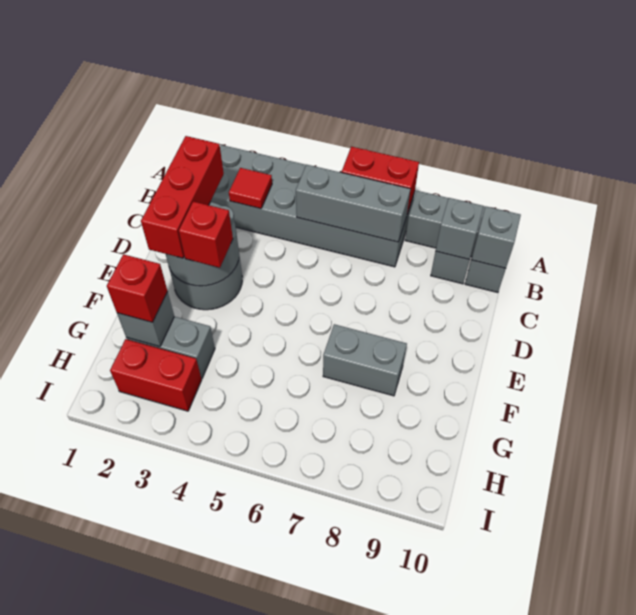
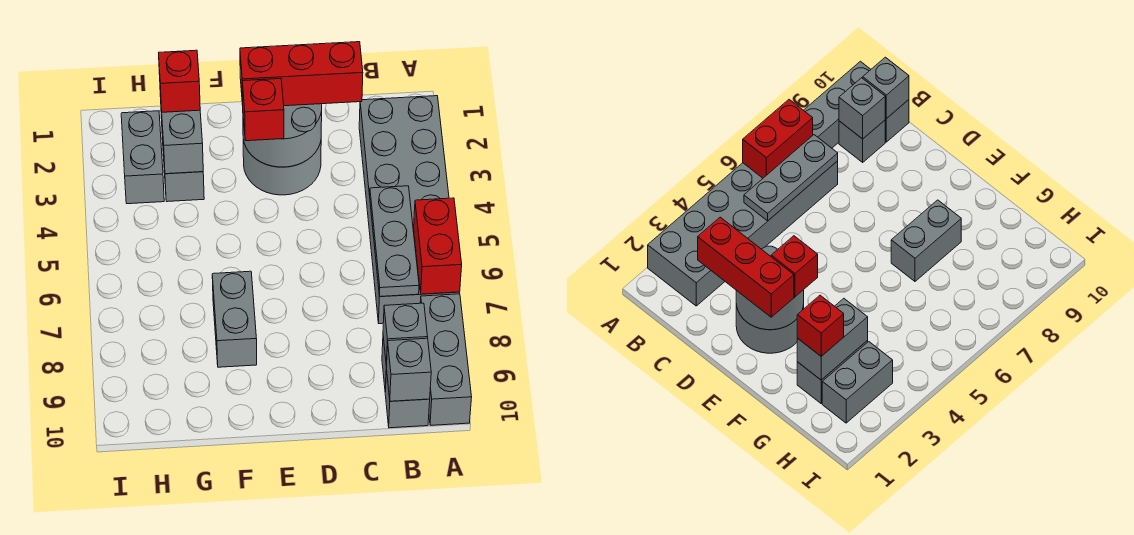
red 1x1 tile [229,168,272,209] -> none
grey 1x3 brick [296,165,410,242] -> grey 1x3 plate [370,186,419,297]
grey 1x1 brick [117,292,174,347] -> grey 1x2 brick [160,93,203,174]
red 1x2 brick [110,339,202,411] -> grey 1x2 brick [121,111,164,204]

